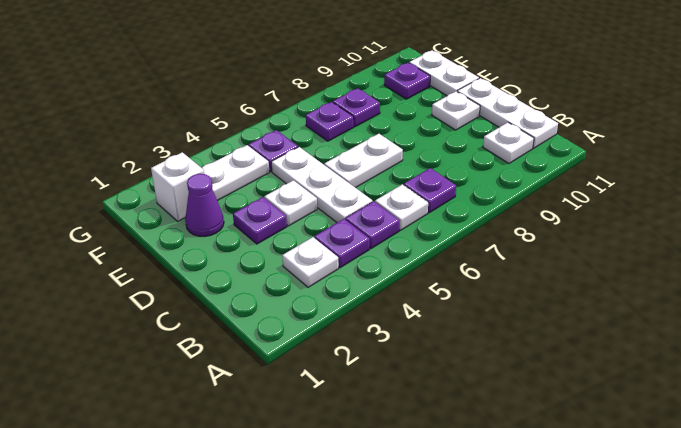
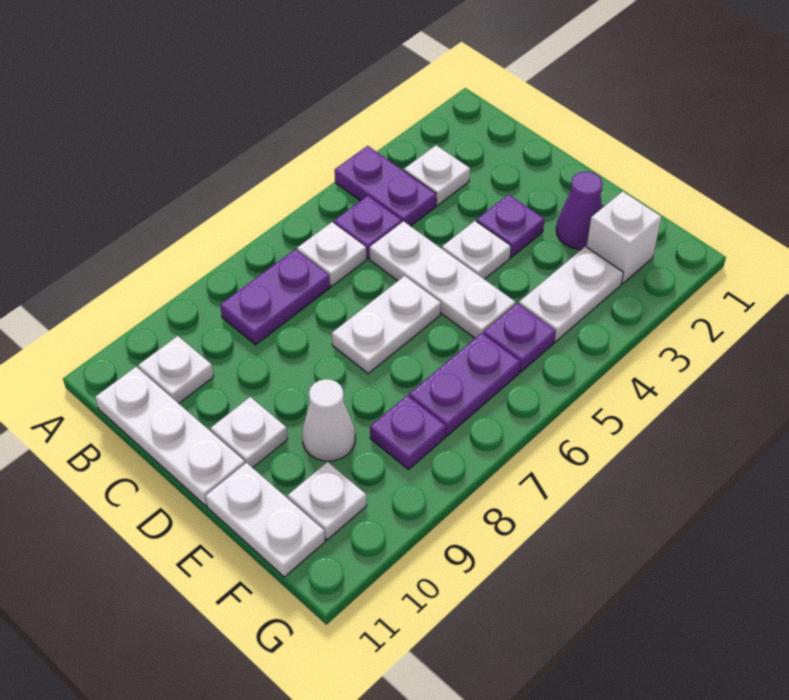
purple 1x1 plate [314,219,370,268] -> purple 1x2 plate [335,146,436,226]
purple 1x1 plate [404,168,456,213] -> purple 1x2 plate [220,249,330,345]
none -> white 1x1 cone [302,379,355,461]
purple 1x1 plate [306,102,354,141] -> purple 1x2 plate [409,333,520,436]
purple 1x1 plate [384,63,430,99] -> white 1x1 plate [288,462,367,540]

